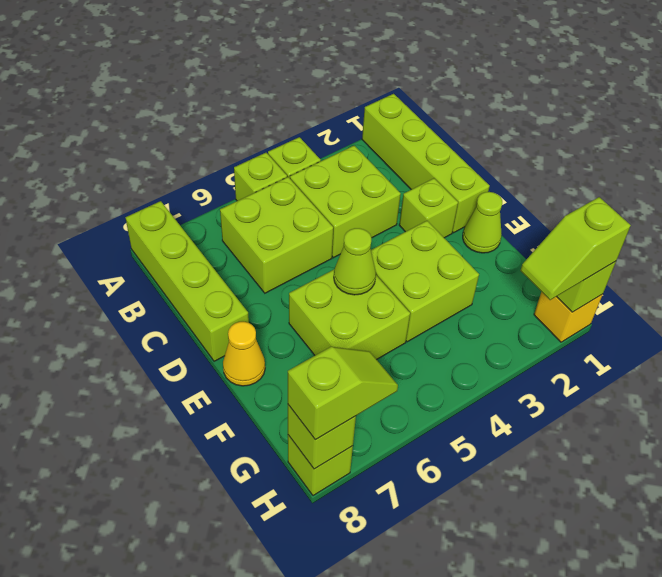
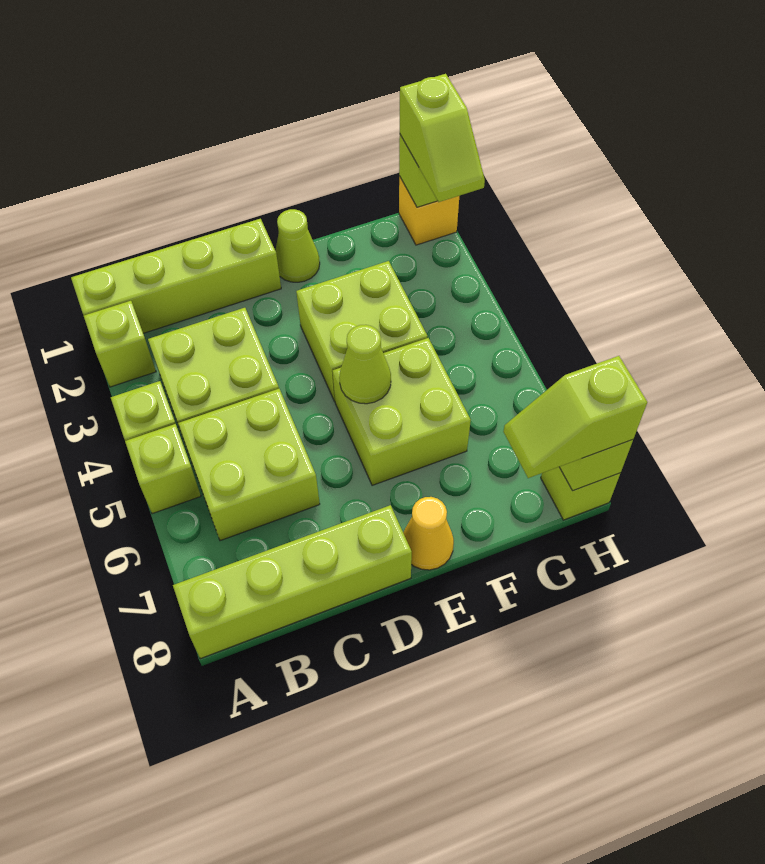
lime 1x1 brick [399,178,458,238] -> lime 1x1 brick moved to [84,301,156,387]
lime 1x2 slope [288,347,398,440] -> lime 1x2 slope turned to [503,356,647,478]

